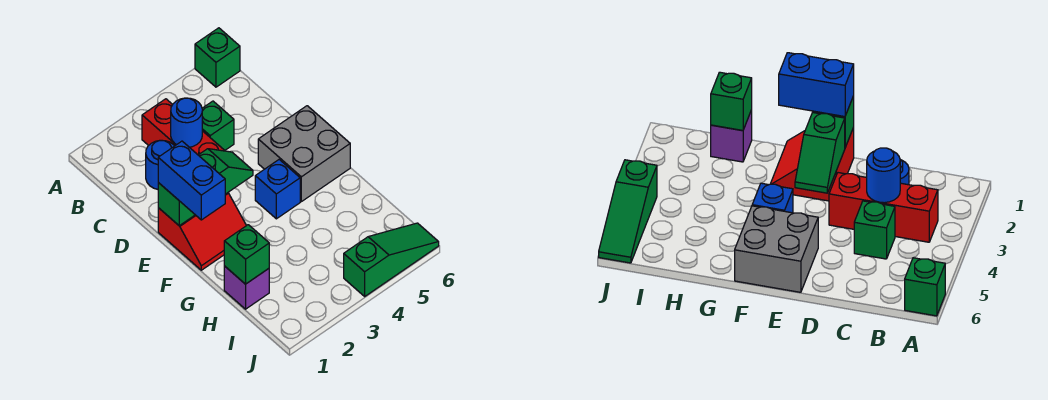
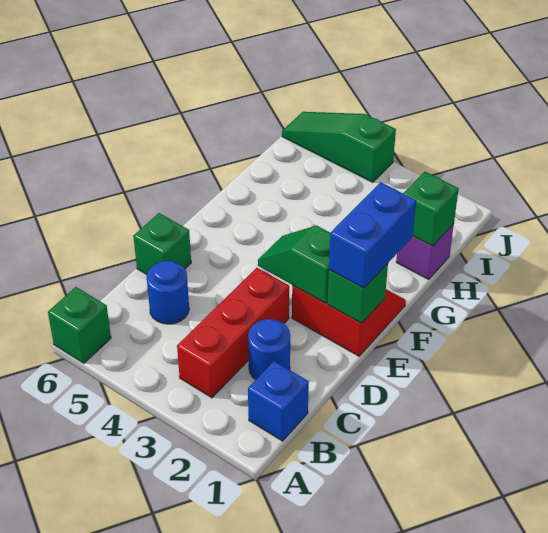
blue 1x1 round brick [171,98,202,147] -> blue 1x1 round brick moved to [146,260,189,324]
green 1x1 brick [202,101,234,150] -> green 1x1 brick moved to [133,213,191,274]
grey 2x2 brick [258,106,350,202] -> none
blue 1x1 brick [255,160,300,219] -> blue 1x1 brick moved to [248,361,309,441]

